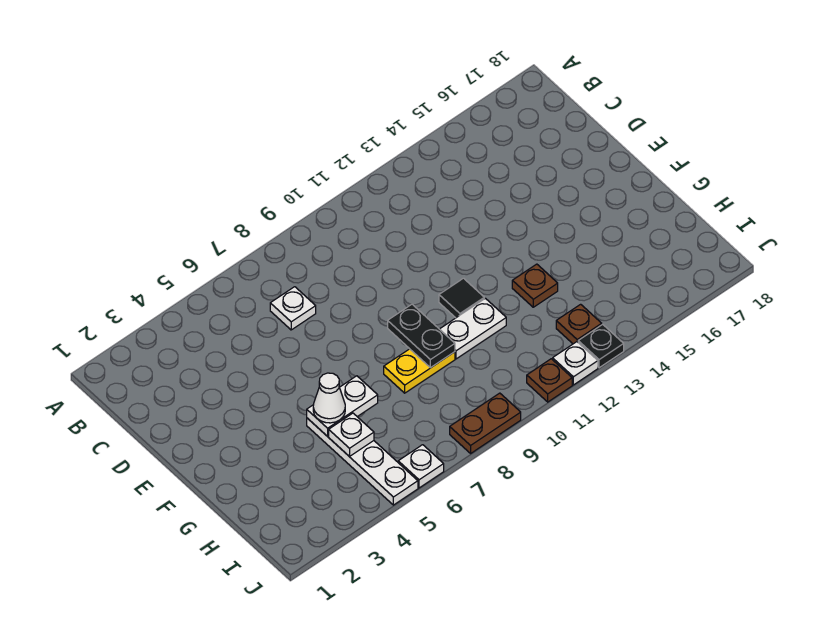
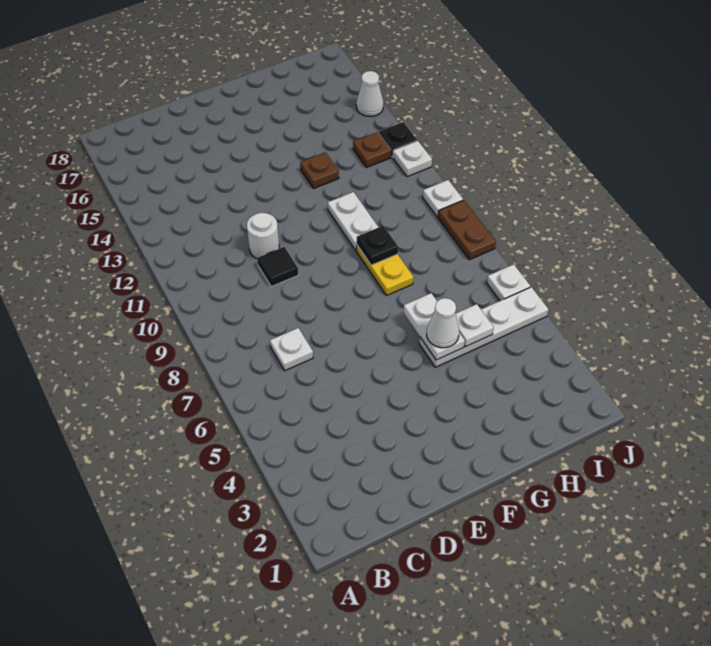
none -> white 1x1 round brick [247,213,279,258]
black 1x2 plate [388,304,455,368] -> black 1x1 plate [357,226,398,265]
black 1x1 tile [439,278,484,318] -> black 1x1 tile moved to [257,247,298,287]
none -> white 1x1 plate [423,180,463,217]
brown 1x1 plate [527,359,572,402] -> none
none -> white 1x1 cone [356,71,383,116]

